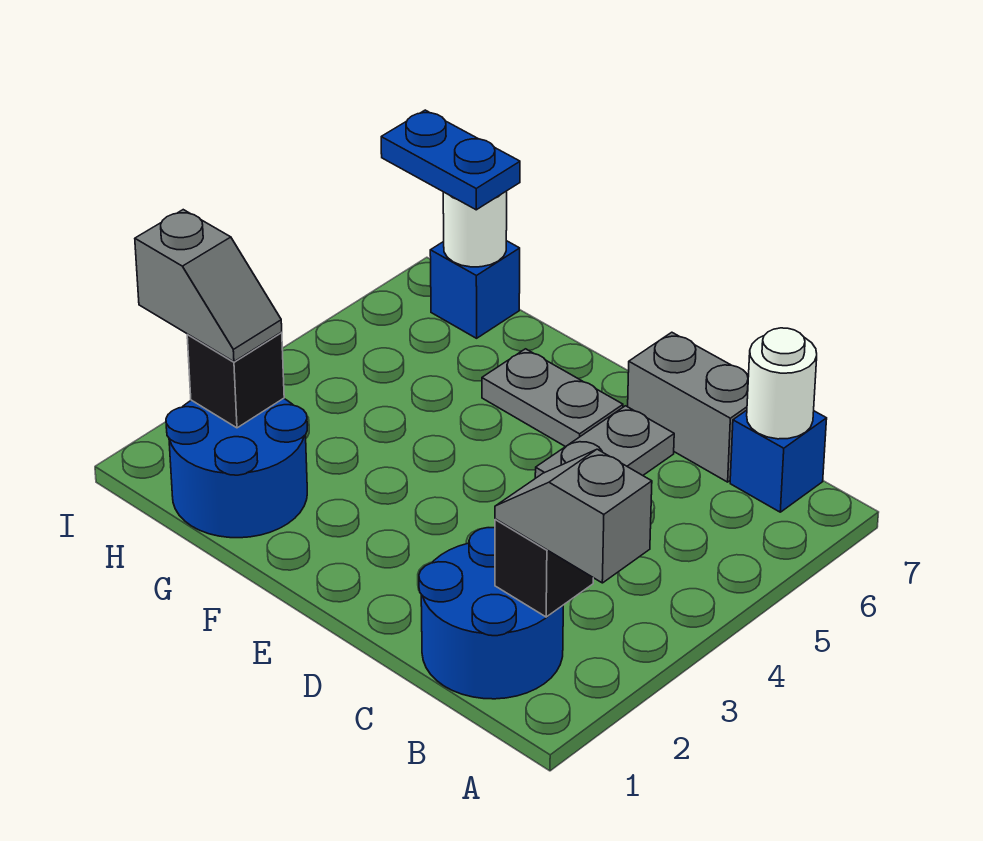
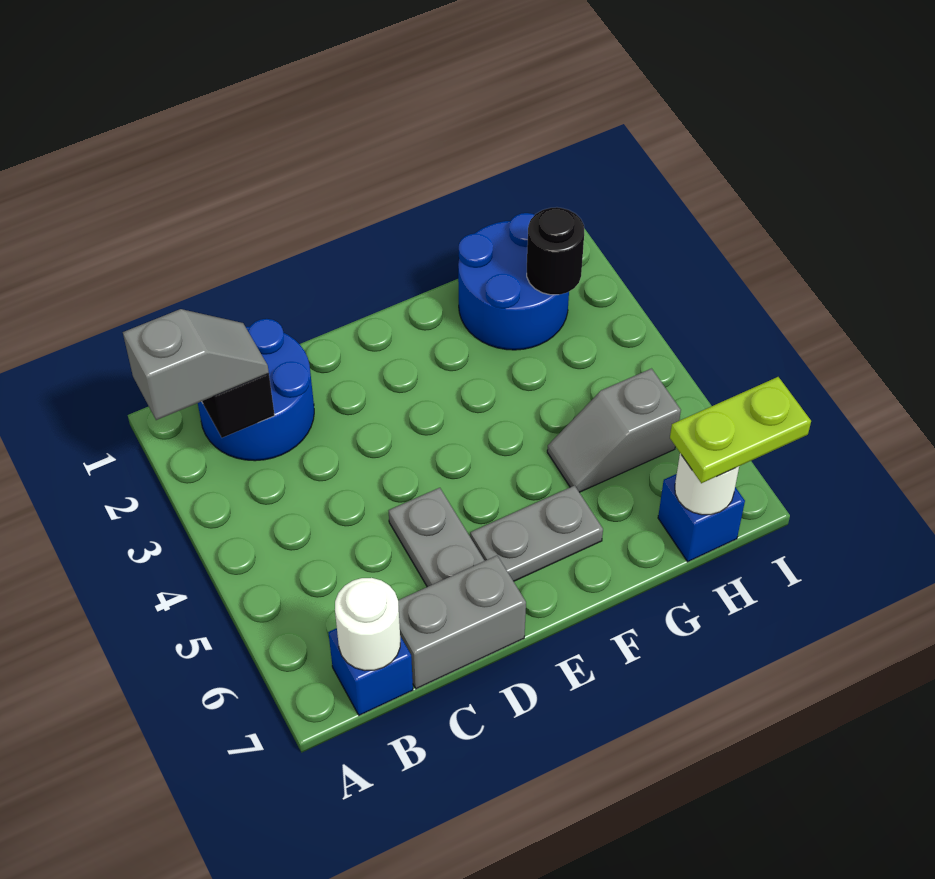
black 1x1 brick [187,332,284,428] -> black 1x1 round brick [527,207,584,295]
grey 1x2 slope [135,210,282,362] -> grey 1x2 slope moved to [547,369,681,492]
blue 1x2 plate [381,110,520,210] -> lime 1x2 plate [670,377,811,483]

